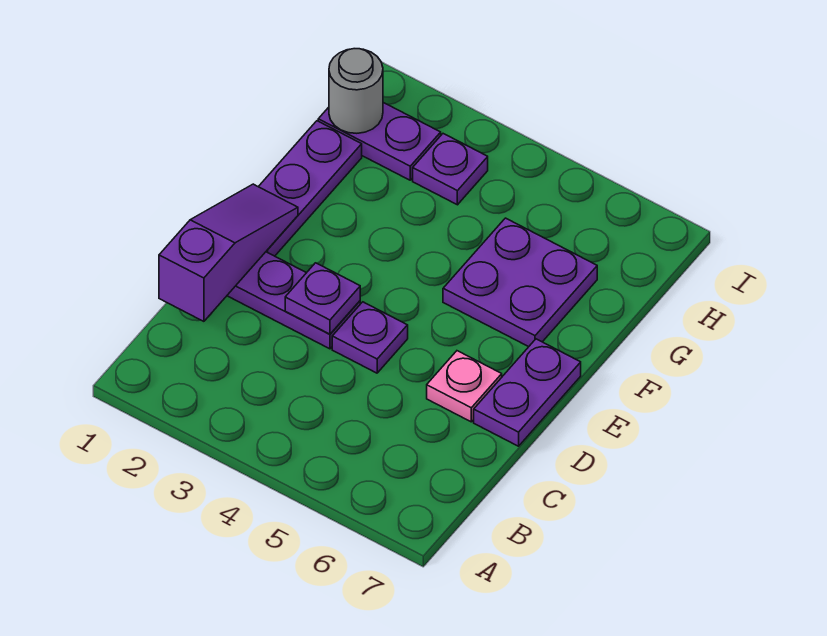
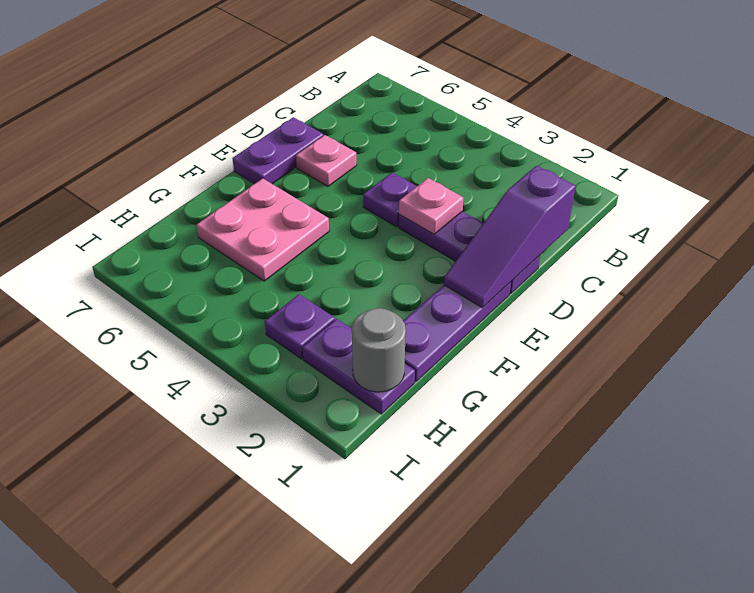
purple 1x1 plate [285,263,360,334] -> pink 1x1 plate [399,178,463,234]
purple 2x2 plate [443,218,597,347] -> pink 2x2 plate [197,178,329,281]

